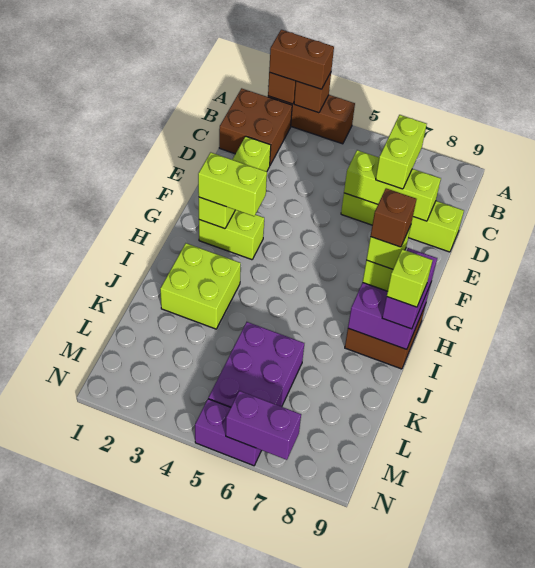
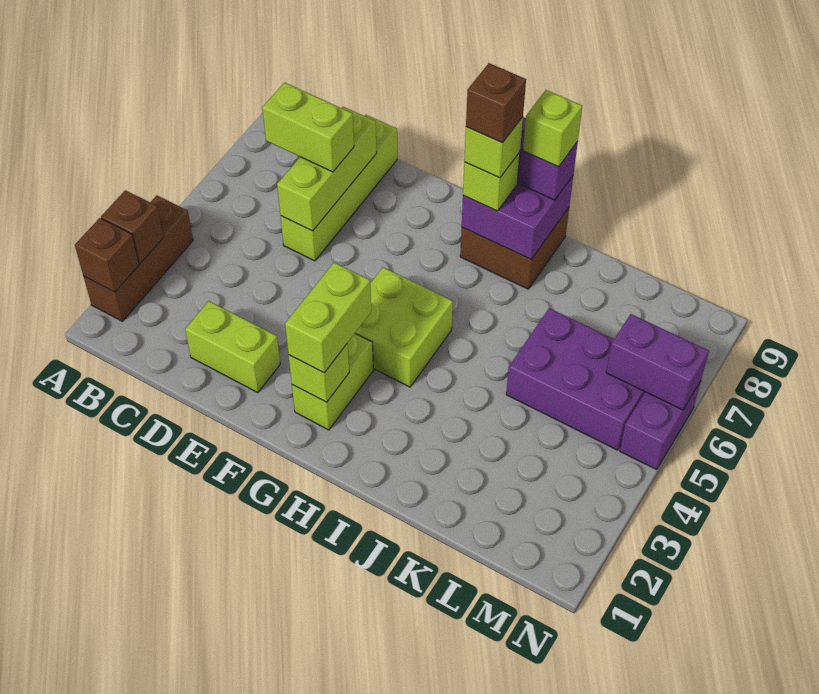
brown 1x2 brick [269,30,334,89] -> none
brown 2x2 brick [219,88,292,165] -> none
lime 2x2 brick [160,243,241,329] -> lime 2x2 brick moved to [355,267,453,387]
purple 1x2 brick [226,391,301,460] -> purple 1x2 brick turned to [606,314,709,410]

